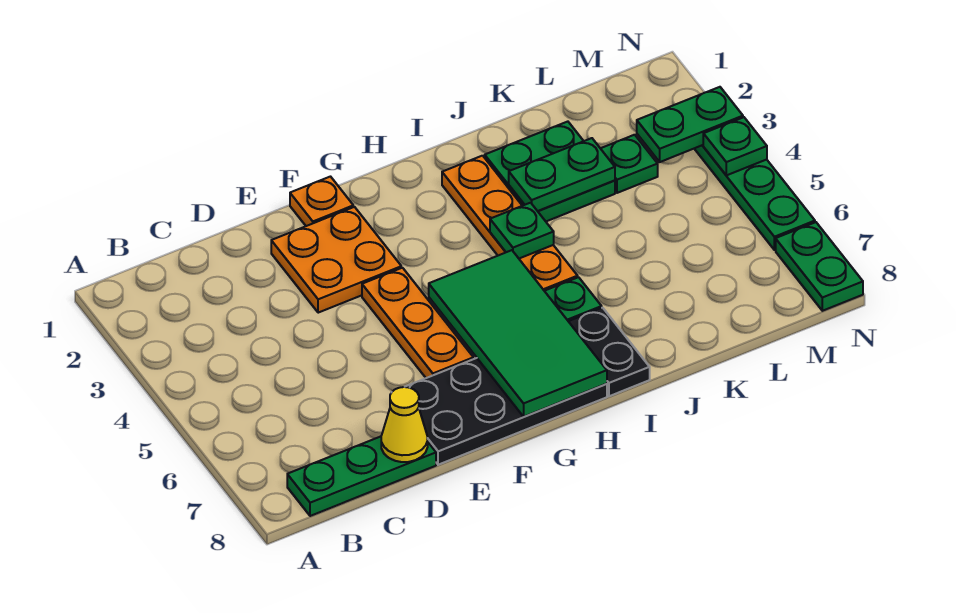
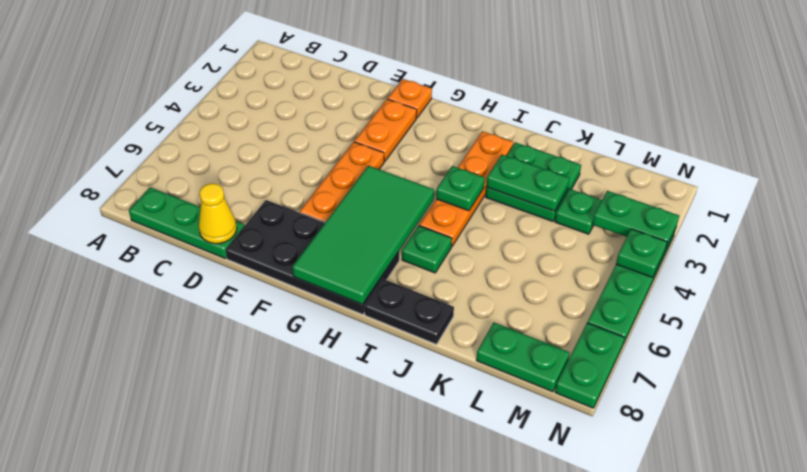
orange 2x2 plate [271,207,401,313] -> orange 1x2 plate [354,99,417,161]
black 1x2 plate [568,308,650,396] -> black 1x2 plate turned to [365,279,454,344]
none -> green 1x2 plate [476,323,570,392]

